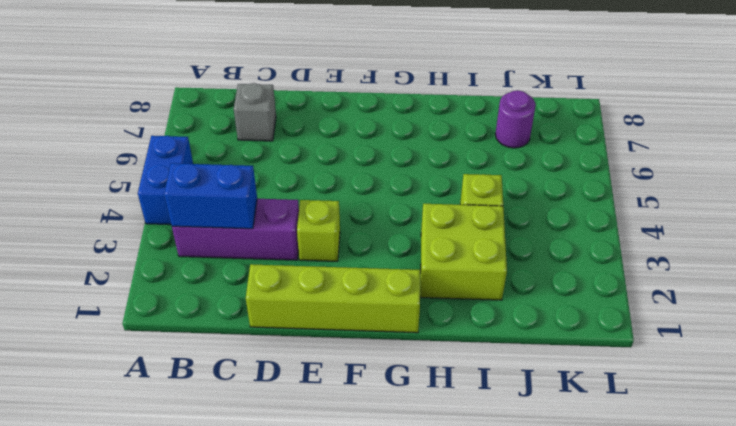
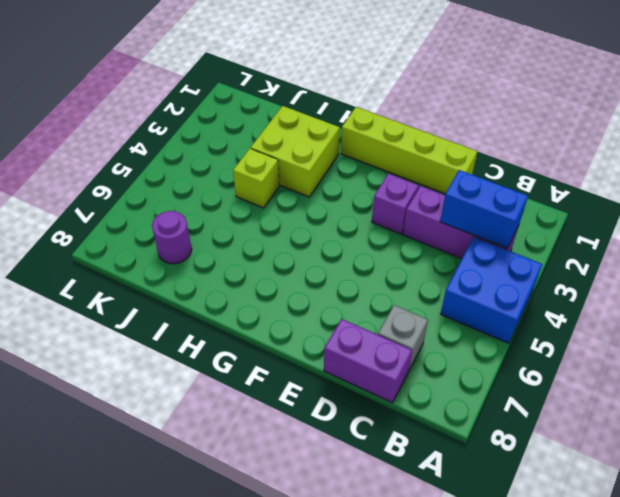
blue 1x2 brick [138,136,193,225] -> blue 2x2 brick [441,237,542,343]
none -> purple 1x2 brick [324,319,412,403]
lime 1x1 brick [297,200,340,261] -> purple 1x1 brick [372,174,419,234]

